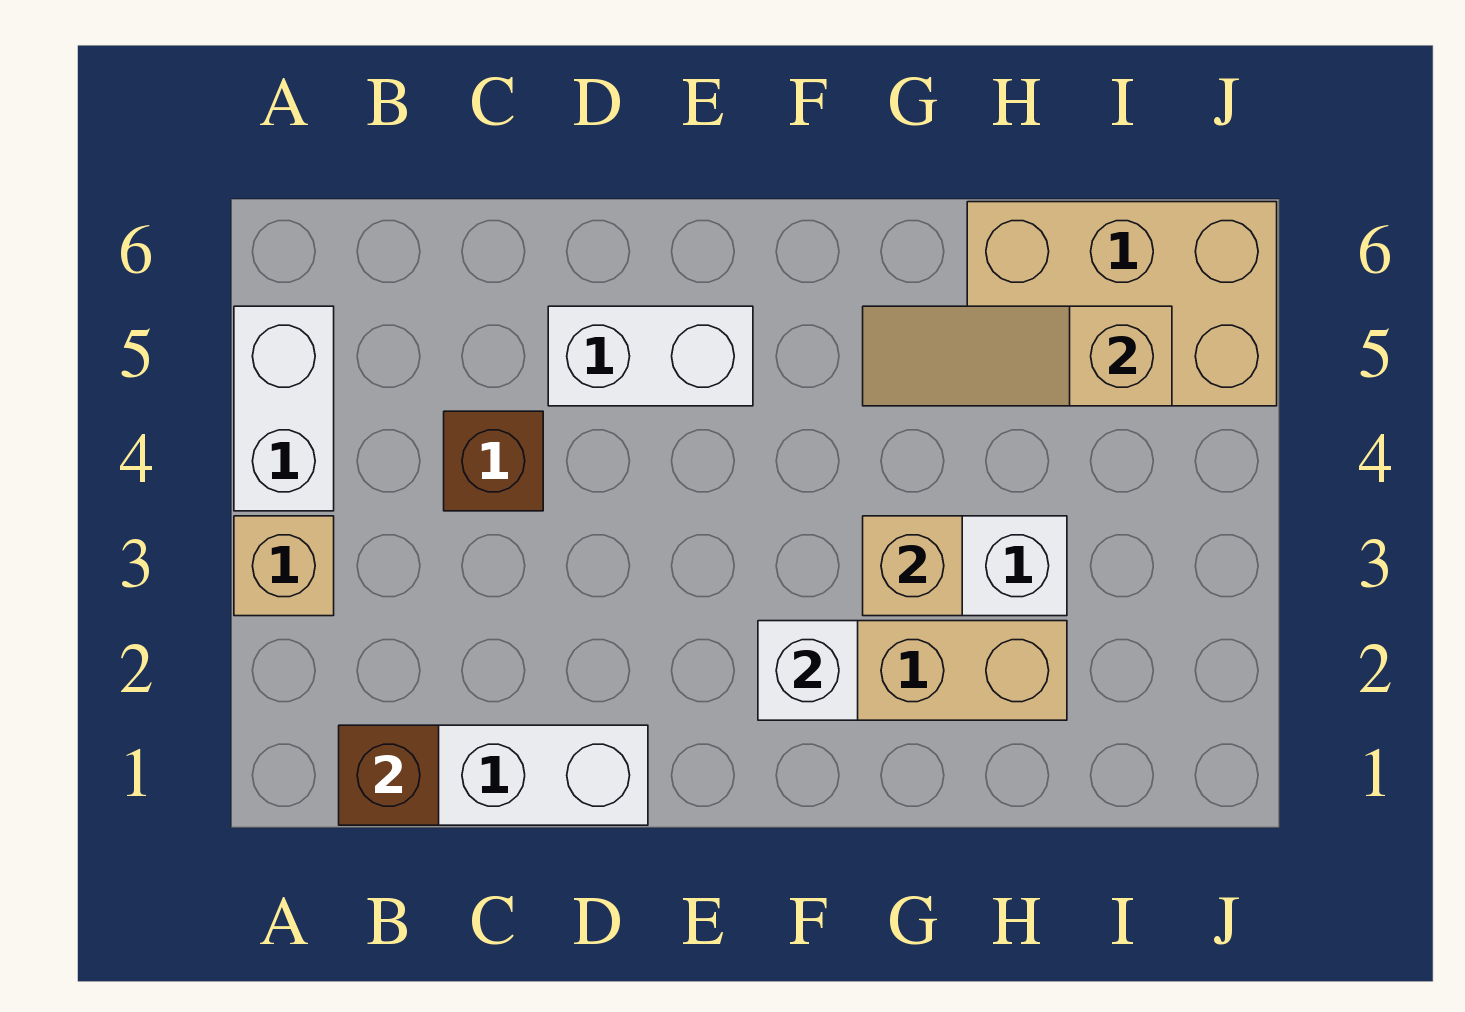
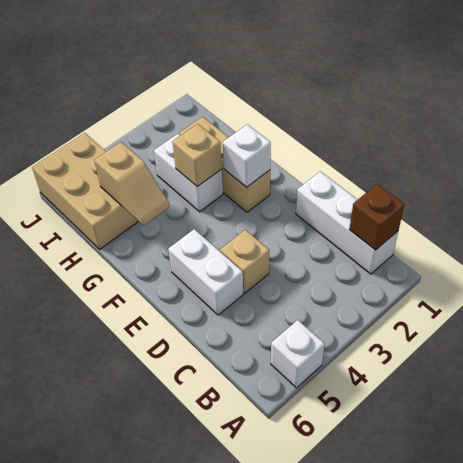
tan 1x1 brick [234,516,334,616] -> tan 1x1 brick moved to [220,230,269,293]
white 1x2 brick [234,306,334,511] -> white 1x1 brick [271,320,325,388]
brown 1x1 brick [444,411,543,511] -> none
tan 1x3 slope [863,306,1172,406] -> tan 1x2 slope [94,142,170,226]

